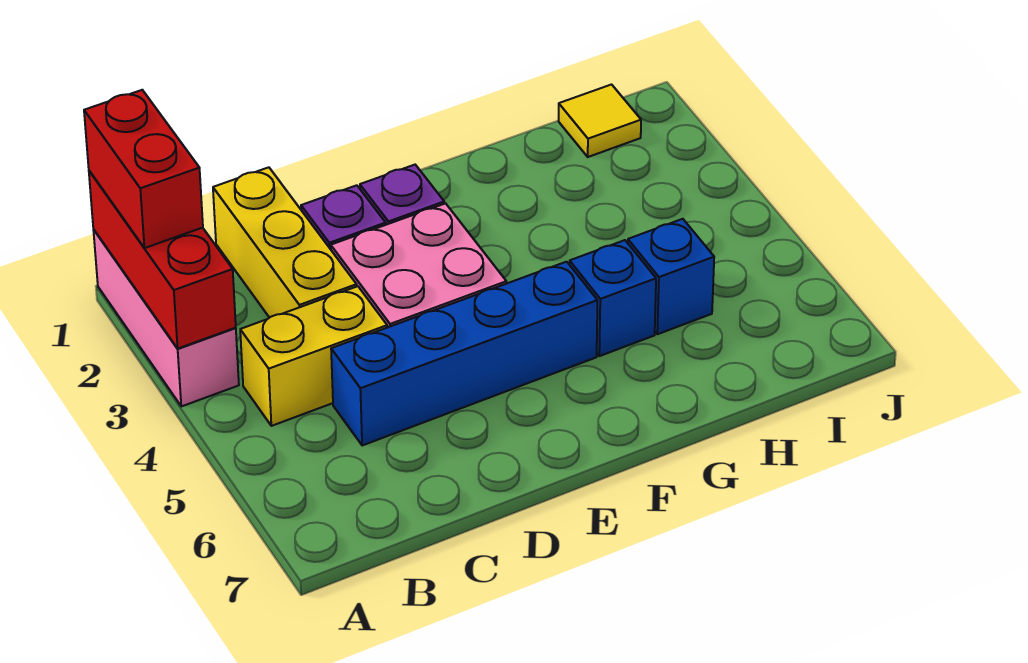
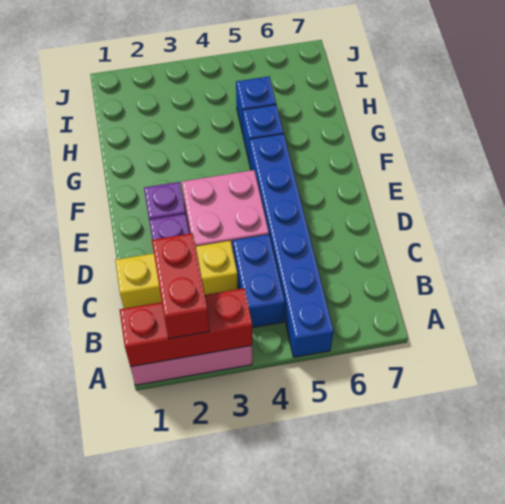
red 1x2 brick [84,90,203,248] -> red 1x2 brick turned to [152,233,209,339]
yellow 1x2 brick [240,286,387,426] -> blue 1x2 brick [233,234,285,328]
blue 1x4 brick [331,262,597,446] -> blue 1x6 brick [249,134,334,357]
yellow 1x1 tile [559,85,641,157] -> none

